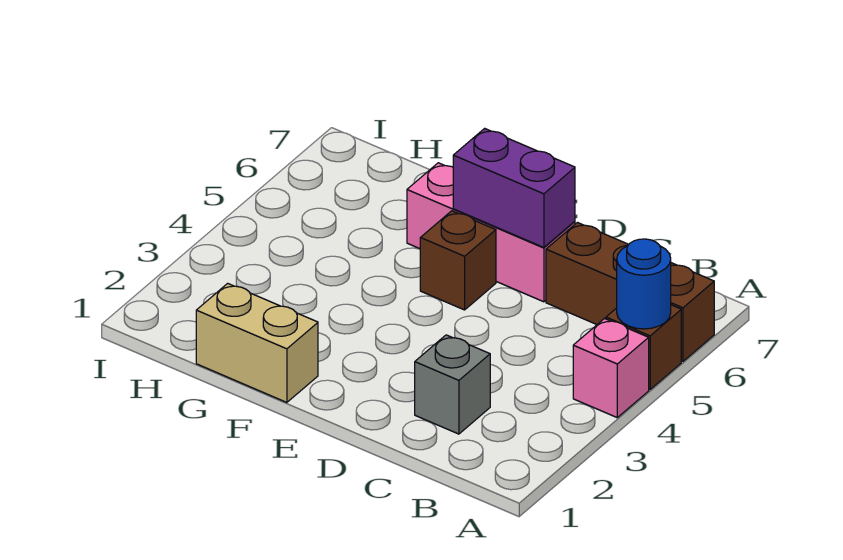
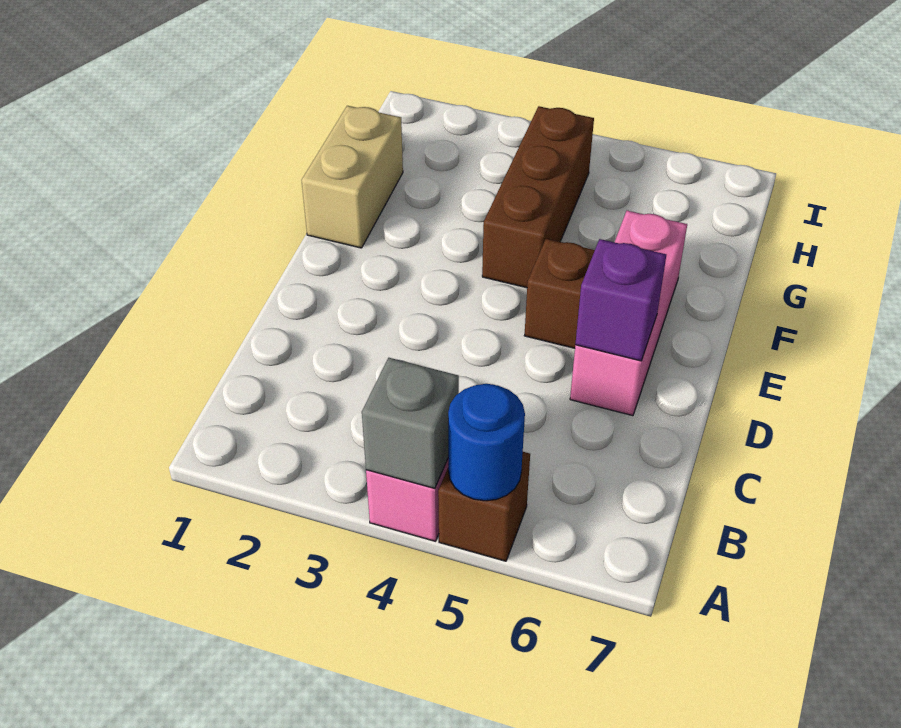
brown 1x3 brick [546,223,714,361] -> brown 1x3 brick moved to [482,106,594,288]
grey 1x1 brick [415,335,490,434] -> grey 1x1 brick moved to [362,358,459,489]
purple 1x2 brick [453,128,575,248] -> purple 1x1 brick [575,239,666,361]

